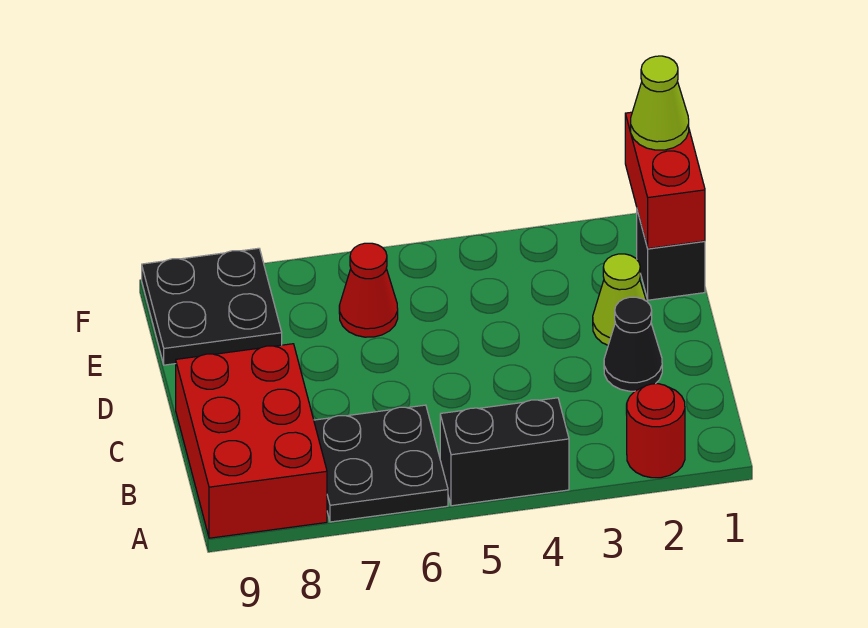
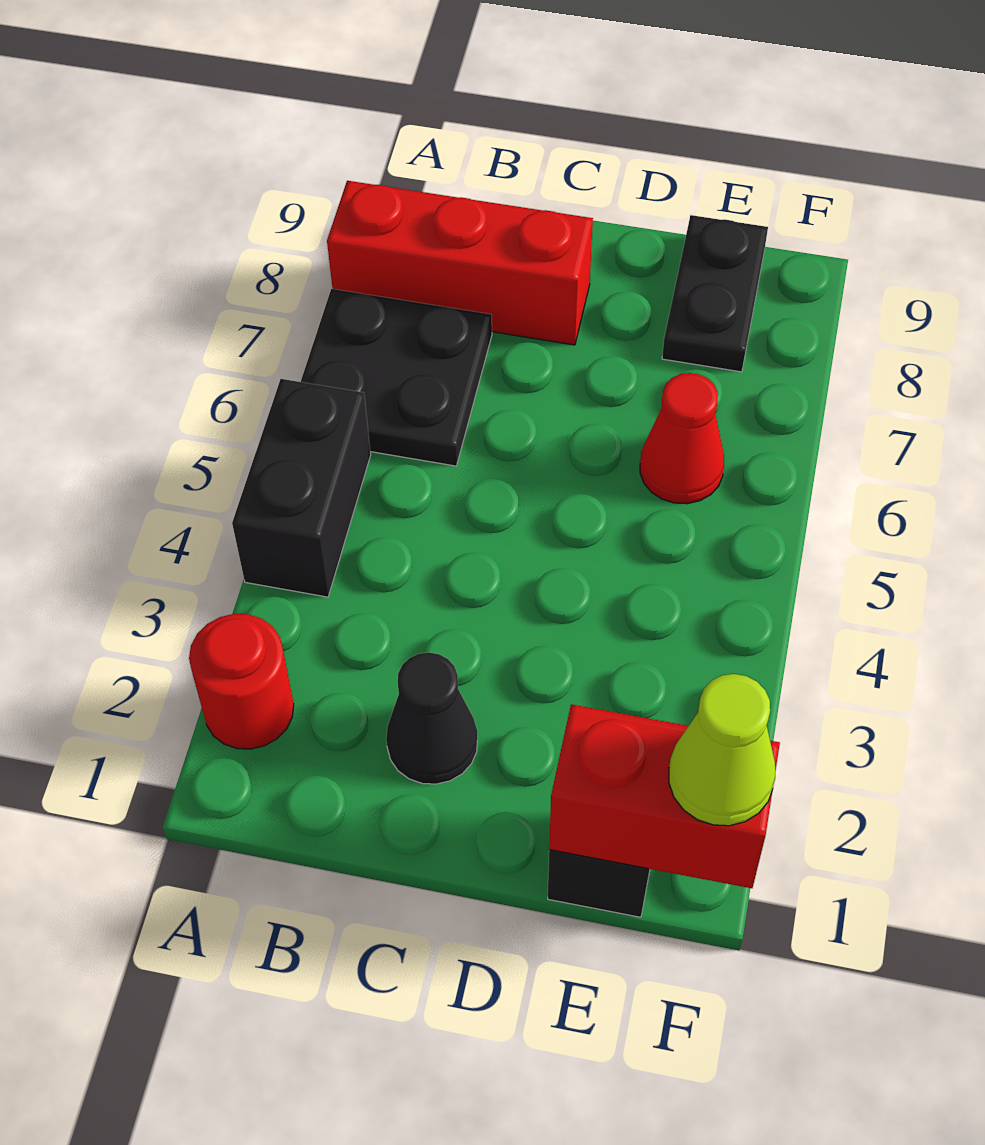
red 2x3 brick [176,344,327,538] -> red 1x3 brick [327,181,593,345]
lime 1x1 cone [593,254,646,345] -> none
black 2x2 plate [142,248,282,365] -> black 1x2 plate [662,215,768,372]

